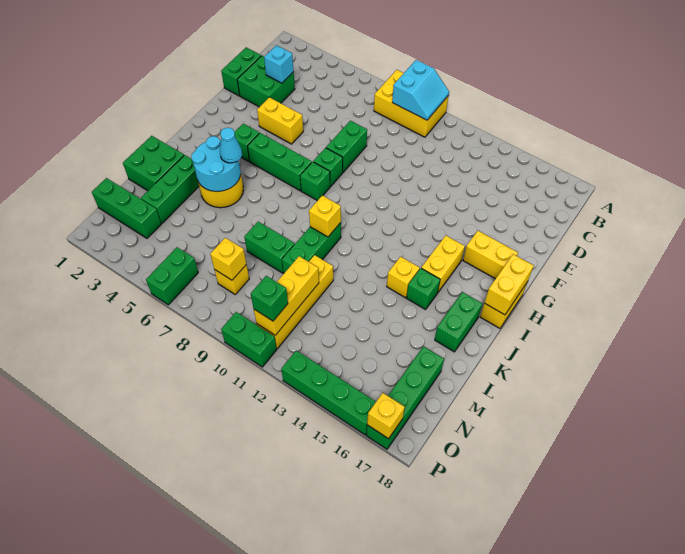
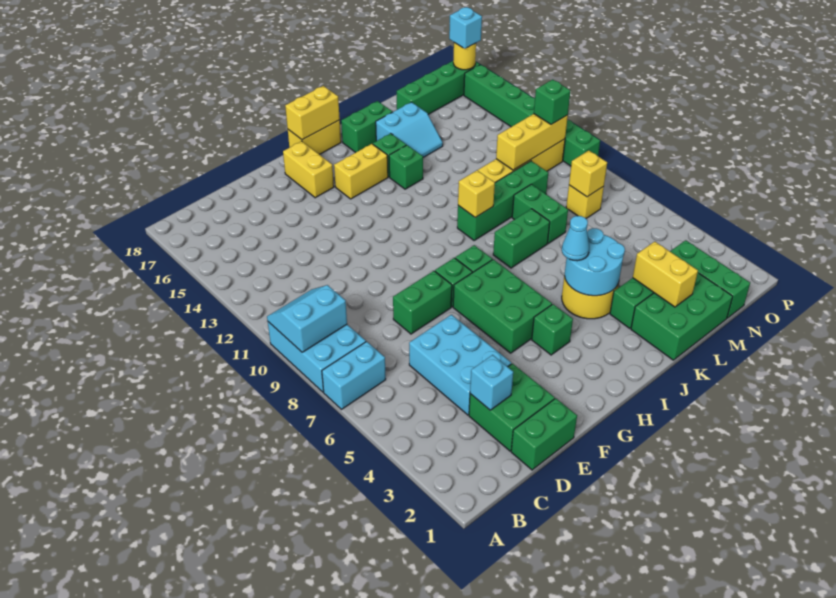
none -> cyan 1x2 brick [322,342,386,409]
yellow 2x3 brick [374,70,449,137] -> cyan 2x3 brick [268,322,366,392]
none -> cyan 2x3 brick [409,315,511,415]
yellow 1x2 brick [257,97,303,144] -> yellow 1x2 brick moved to [633,242,698,307]
green 1x3 brick [247,133,312,191] -> green 2x3 brick [453,259,552,353]
green 1x3 brick [282,223,341,273] -> green 1x4 brick [457,161,548,240]
yellow 1x1 brick [387,257,420,298] -> green 1x1 brick [389,145,423,189]
green 2x2 brick [123,136,184,191] -> green 2x3 brick [631,273,733,360]
none -> cyan 2x2 slope [376,102,443,157]
green 1x2 brick [146,247,198,305] -> green 1x2 brick moved to [493,209,550,268]
yellow 1x1 brick [367,393,405,439] -> yellow 1x1 round brick [453,43,476,70]
none -> cyan 1x1 brick [449,7,482,49]

